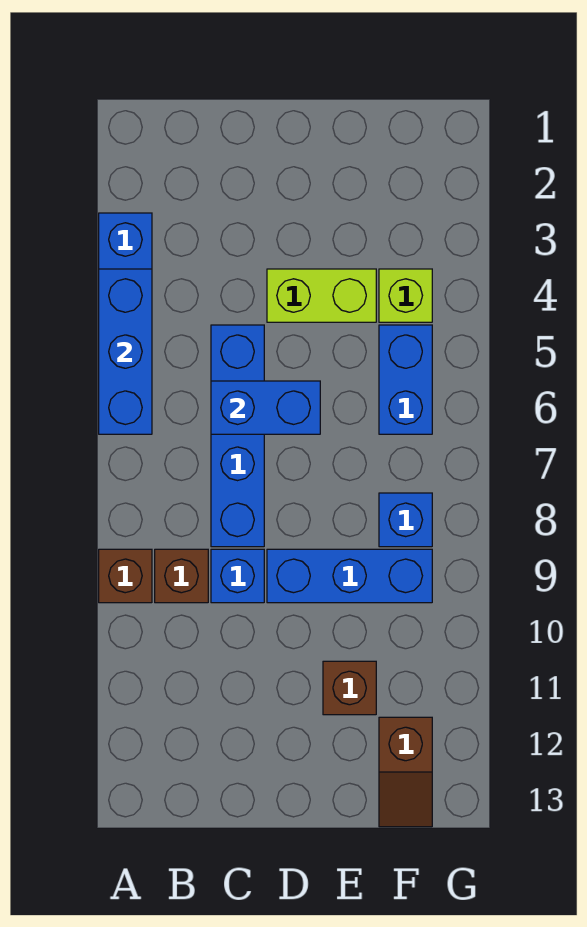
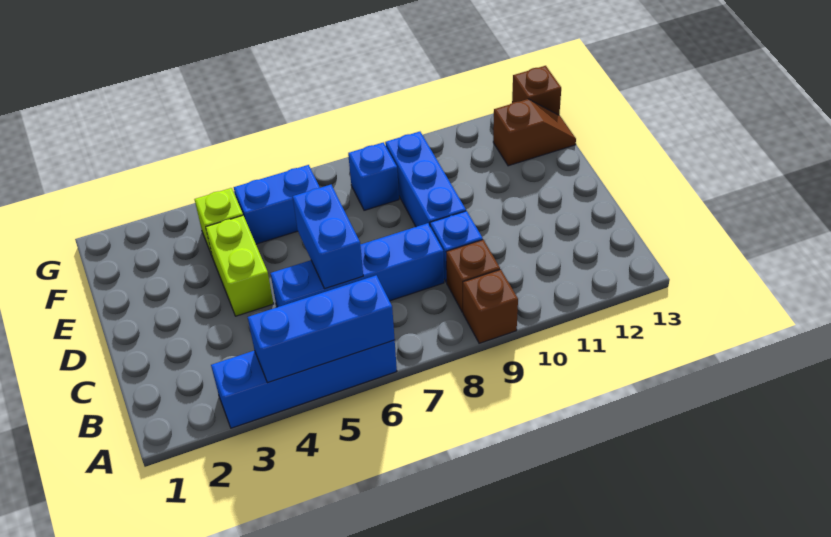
brown 1x1 brick [323,661,376,715] -> brown 1x1 brick moved to [512,66,561,115]

